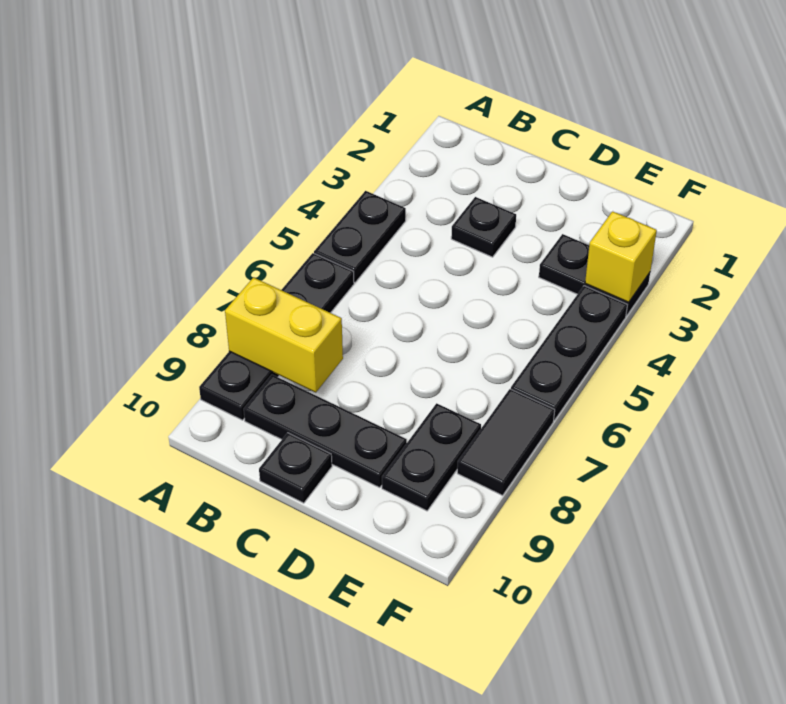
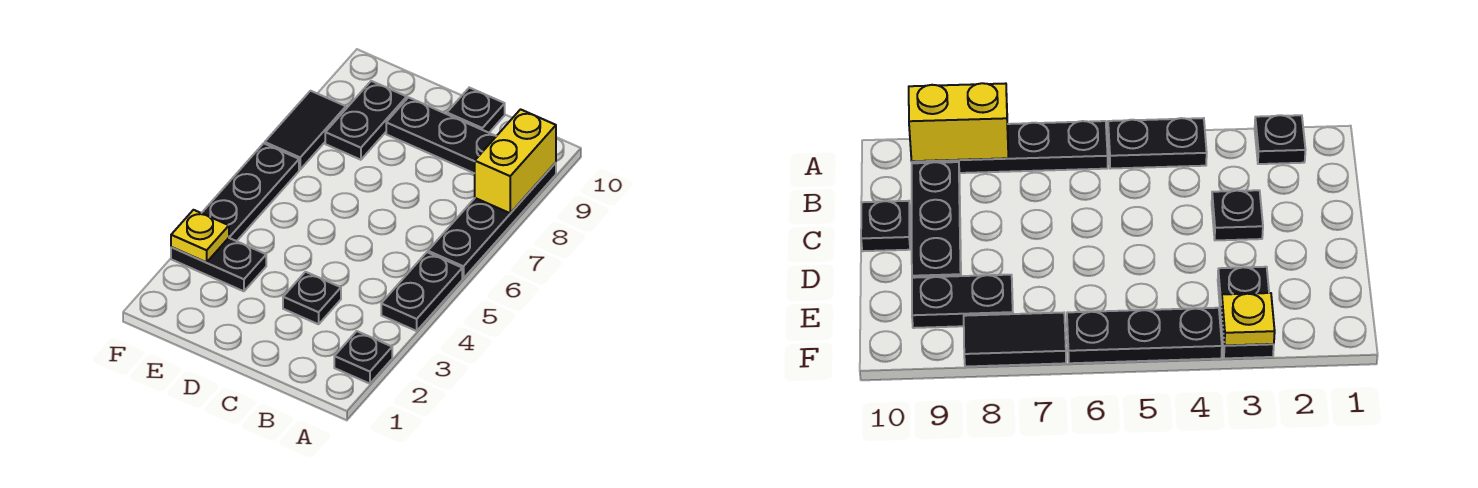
none -> black 1x1 plate [334,331,392,384]
yellow 1x2 brick [225,278,343,393] -> yellow 1x2 brick turned to [475,109,556,213]
yellow 1x1 brick [585,211,657,302] -> yellow 1x1 plate [171,210,229,262]

